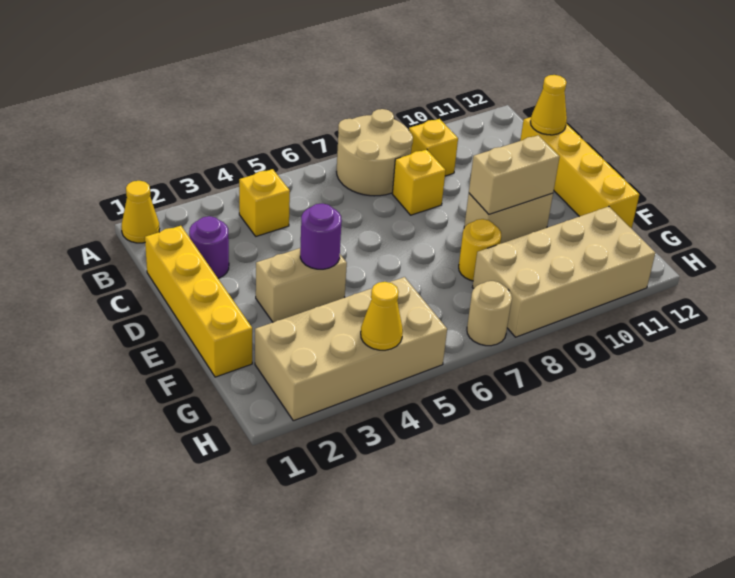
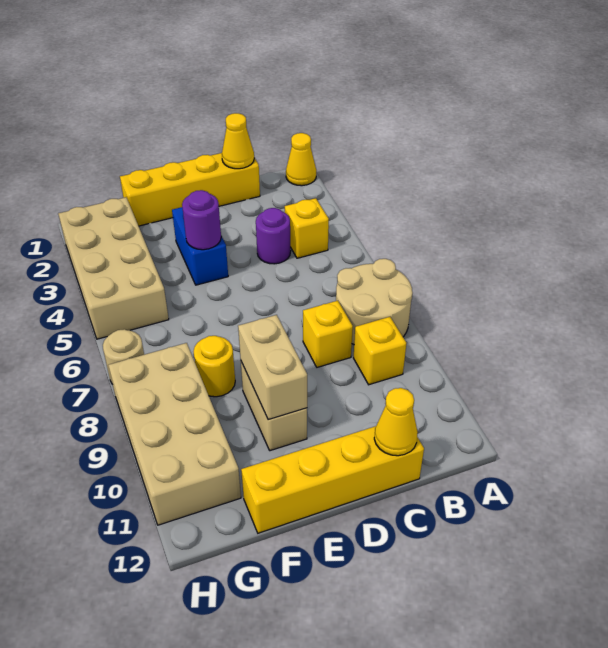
purple 1x1 round brick [189,216,229,278] -> purple 1x1 round brick moved to [256,208,291,264]
tan 1x2 brick [256,248,347,322] -> blue 1x2 brick [172,207,228,285]
yellow 1x1 cone [361,282,403,350] -> yellow 1x1 cone moved to [222,113,254,169]

